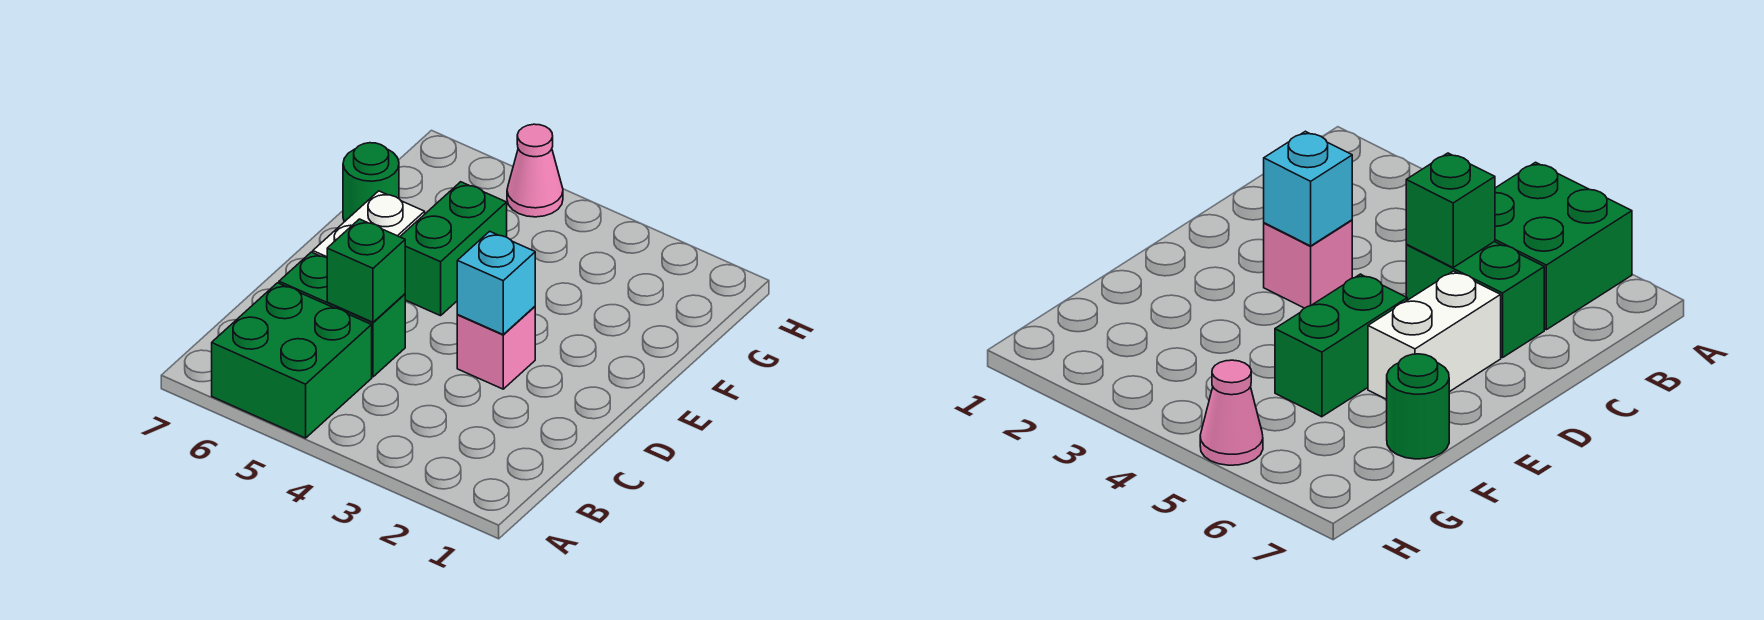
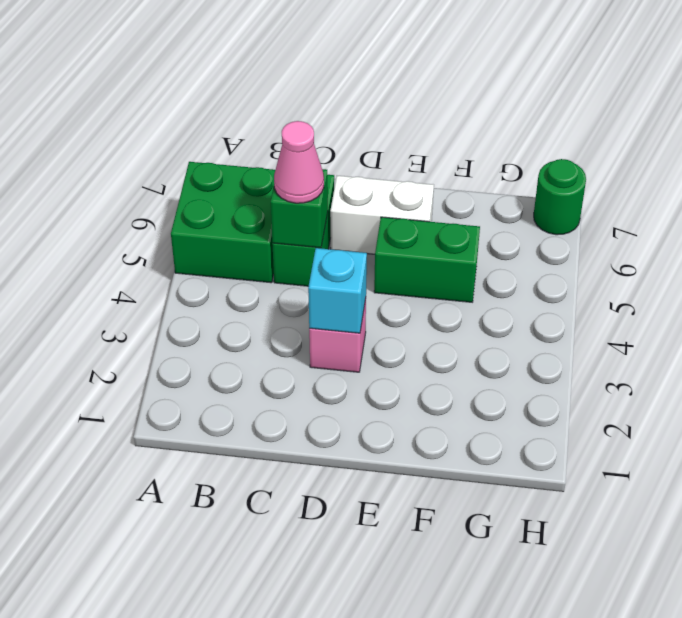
green 1x1 round brick [343,143,399,222] -> green 1x1 round brick moved to [534,159,586,235]
pink 1x1 cone [507,124,563,217] -> pink 1x1 cone moved to [274,121,324,203]

